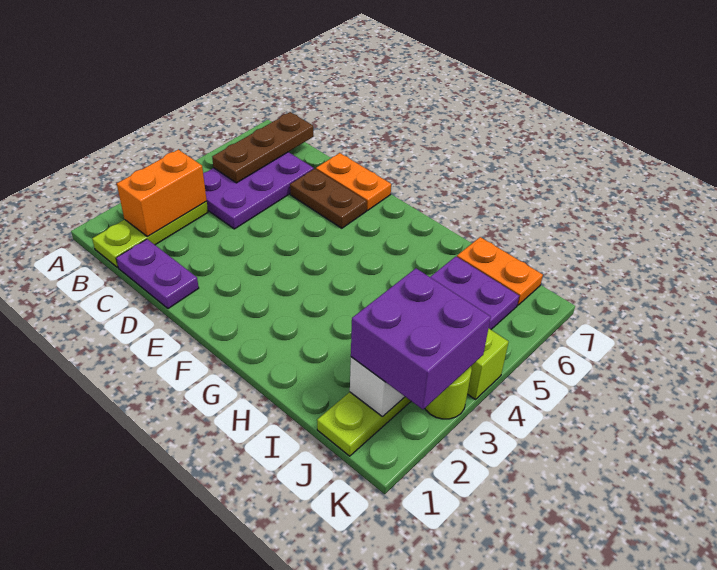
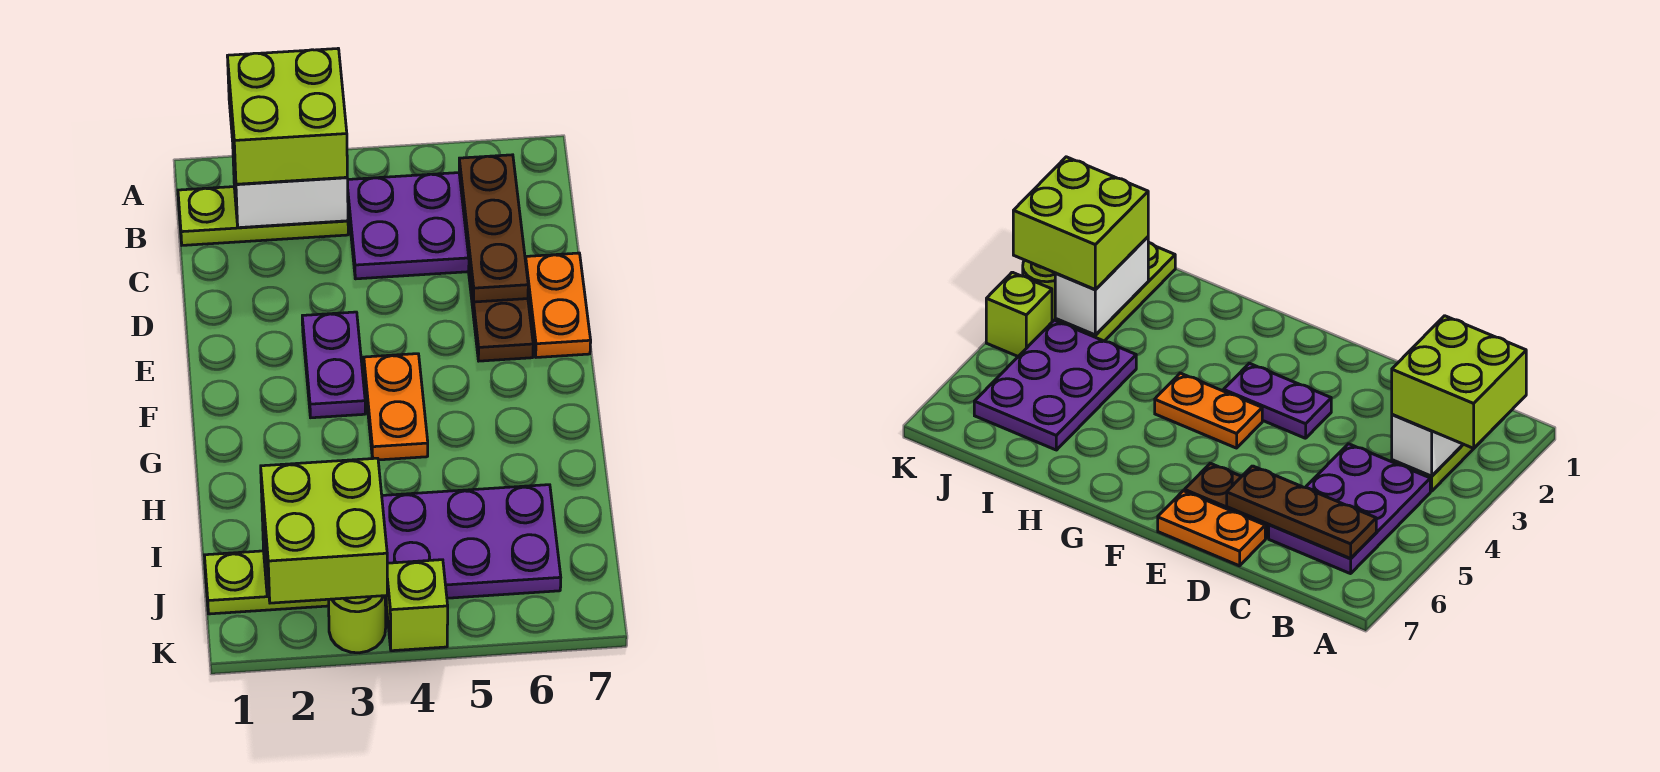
none -> lime 2x2 brick [227,49,347,184]
orange 1x2 brick [117,149,207,236] -> white 1x2 brick [233,154,348,228]
brown 1x3 plate [212,112,314,183] -> brown 1x3 plate turned to [459,155,528,302]
purple 1x2 plate [116,239,199,309] -> purple 1x2 plate moved to [302,312,365,418]
orange 1x2 plate [457,237,543,305] -> orange 1x2 plate moved to [364,354,428,460]
purple 2x2 brick [351,268,491,409] -> lime 2x2 brick [261,458,387,603]

